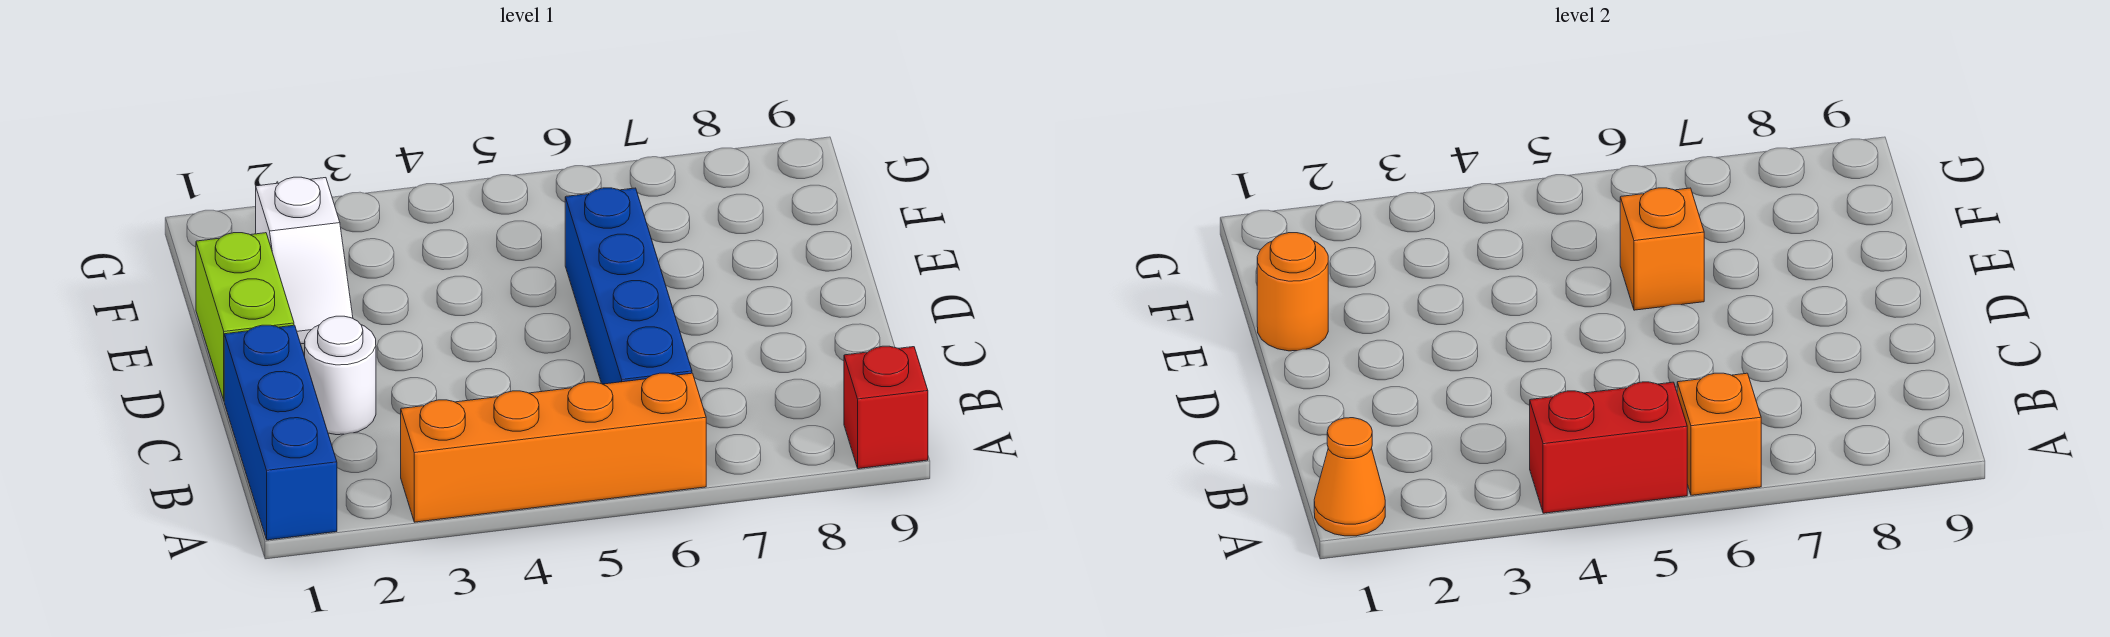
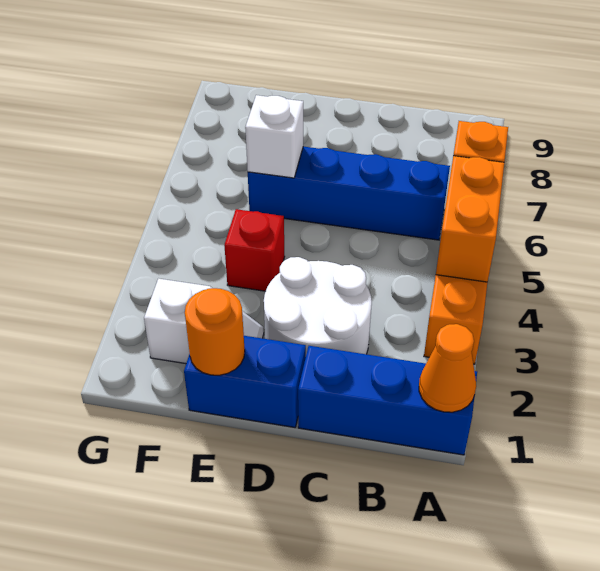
red 1x2 brick [1530,382,1687,513] -> orange 1x2 brick [436,156,504,282]
red 1x1 brick [844,346,928,469] -> red 1x1 brick moved to [224,209,285,291]
white 1x1 round brick [305,316,376,435] -> white 2x2 round brick [264,257,372,354]
lime 1x2 brick [196,233,294,400] -> blue 1x2 brick [184,336,306,427]
orange 1x1 brick [1620,188,1704,310] -> white 1x1 brick [245,95,303,178]

